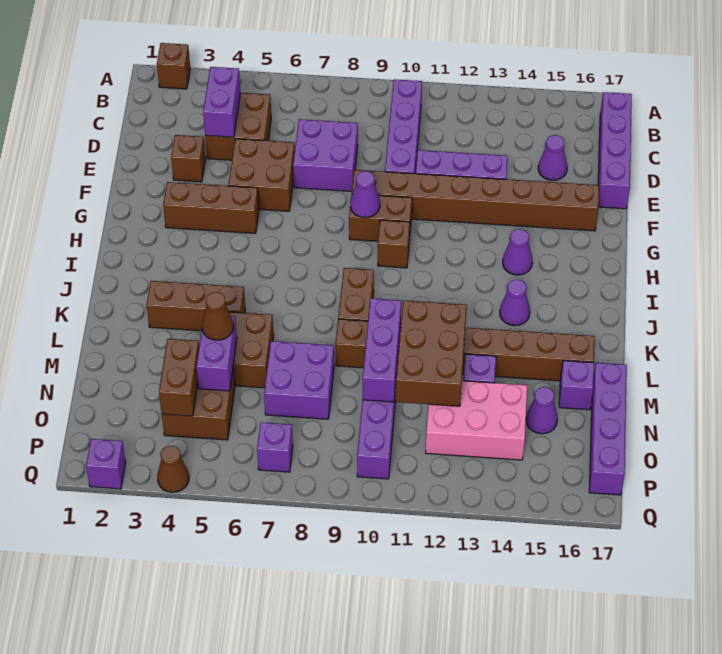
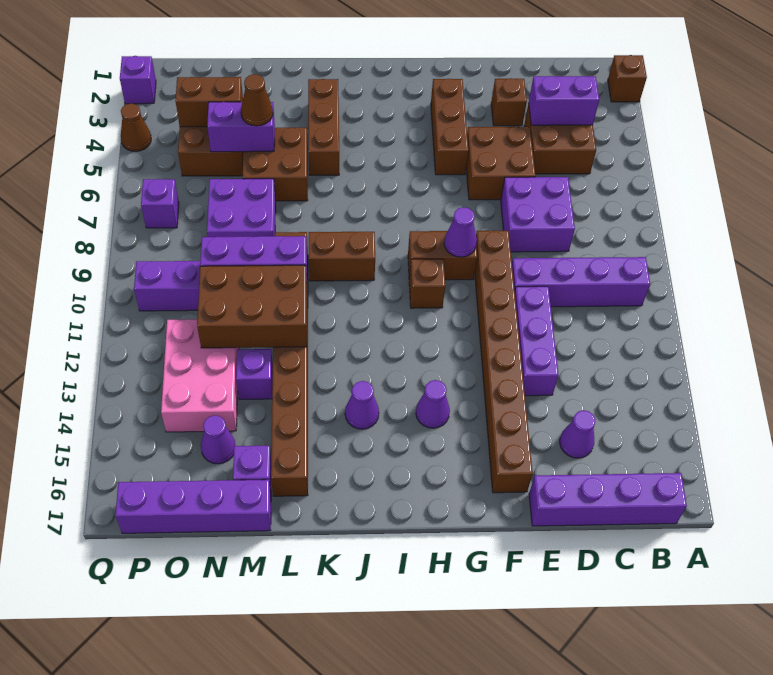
brown 1x2 brick [349,194,412,241] -> brown 1x2 brick turned to [408,231,477,280]

